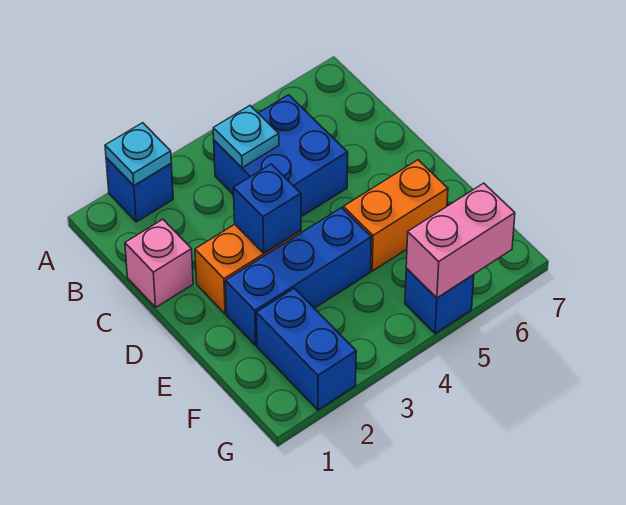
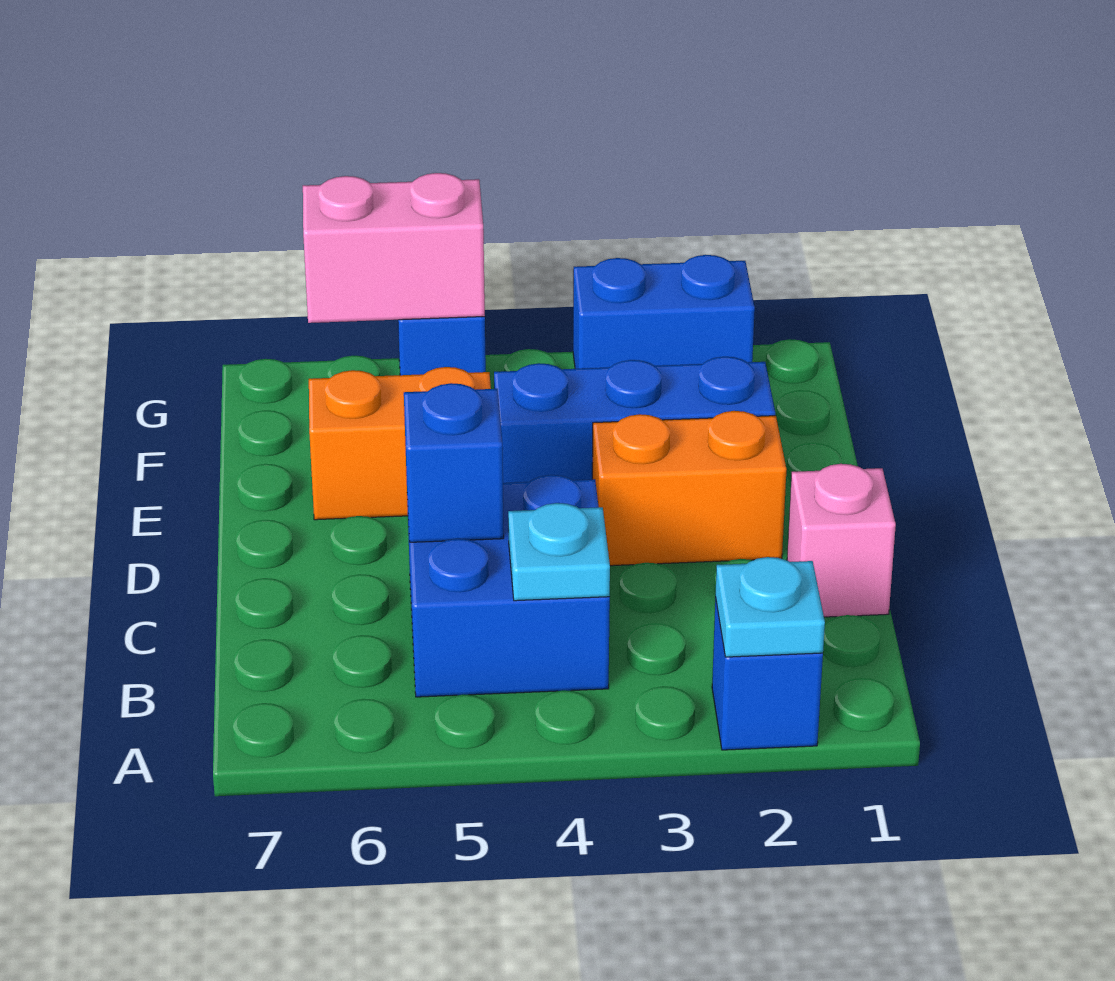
blue 1x1 brick [234,164,301,253] -> blue 1x1 brick moved to [404,383,504,542]
blue 1x2 brick [256,288,356,410] -> blue 1x2 brick turned to [573,255,755,369]

